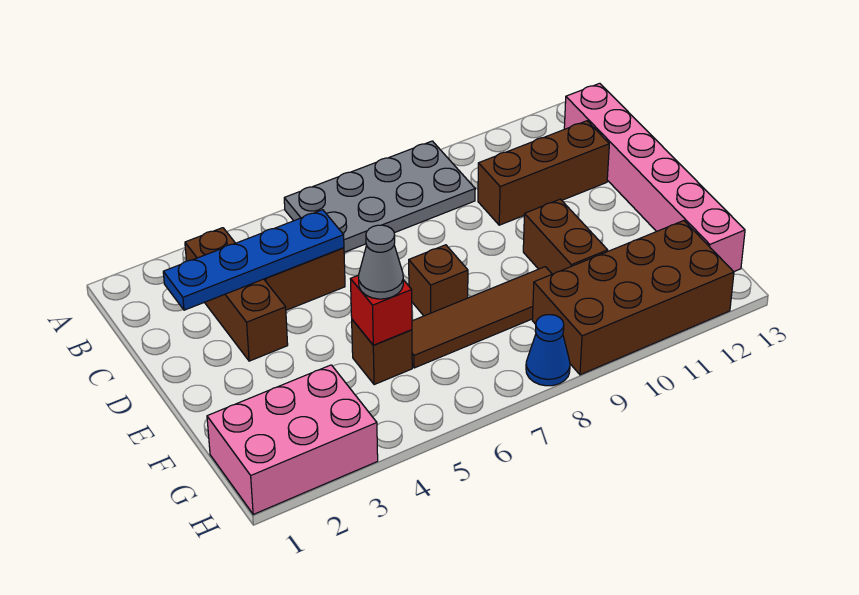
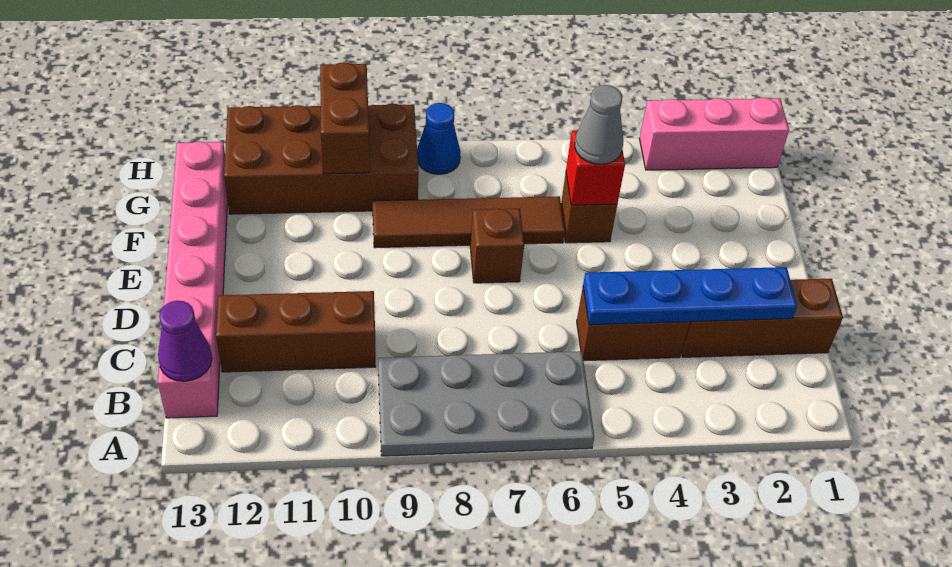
brown 1x3 brick [185,228,288,361] -> brown 1x3 brick turned to [681,279,843,357]
none -> purple 1x1 cone [158,301,212,381]
brown 1x2 brick [523,199,608,274] -> brown 1x2 brick moved to [320,63,370,174]
pink 2x3 brick [207,365,378,514] -> pink 1x3 brick [639,97,789,170]

